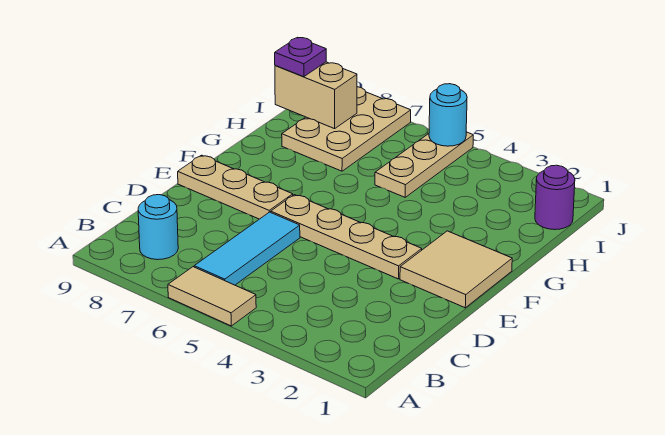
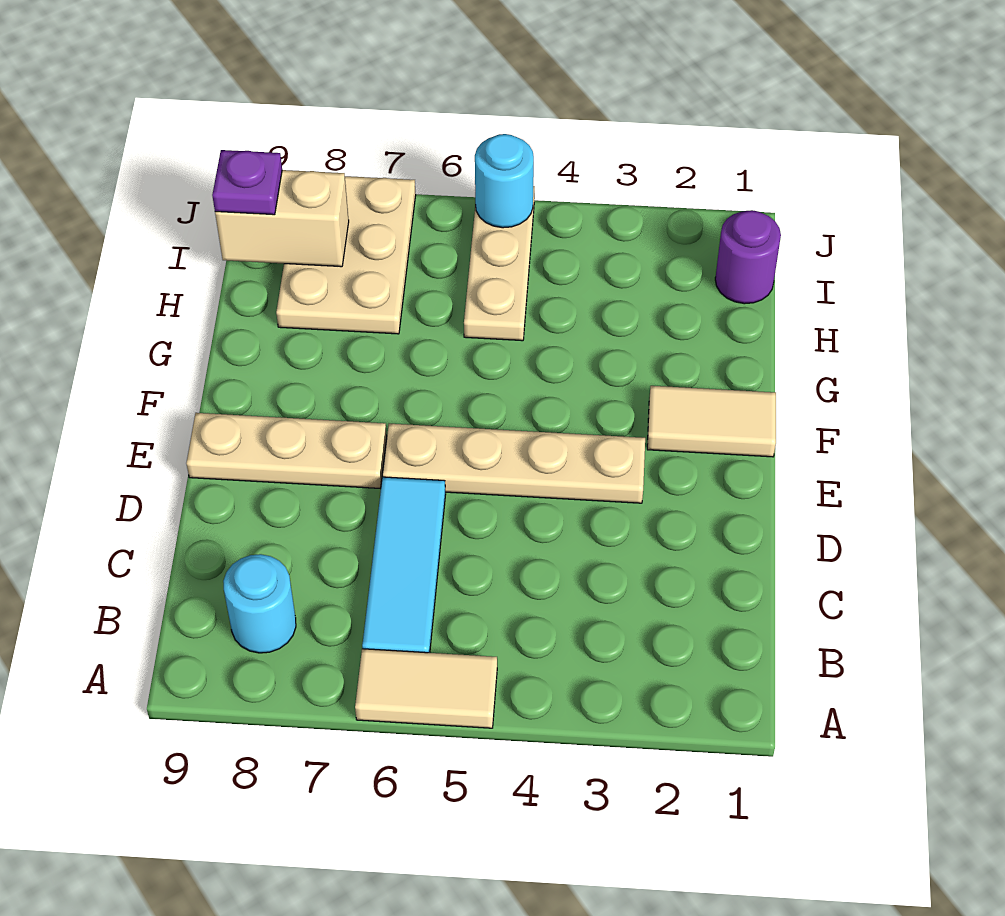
tan 2x2 tile [400,231,512,308] -> tan 1x2 tile [647,386,776,457]

